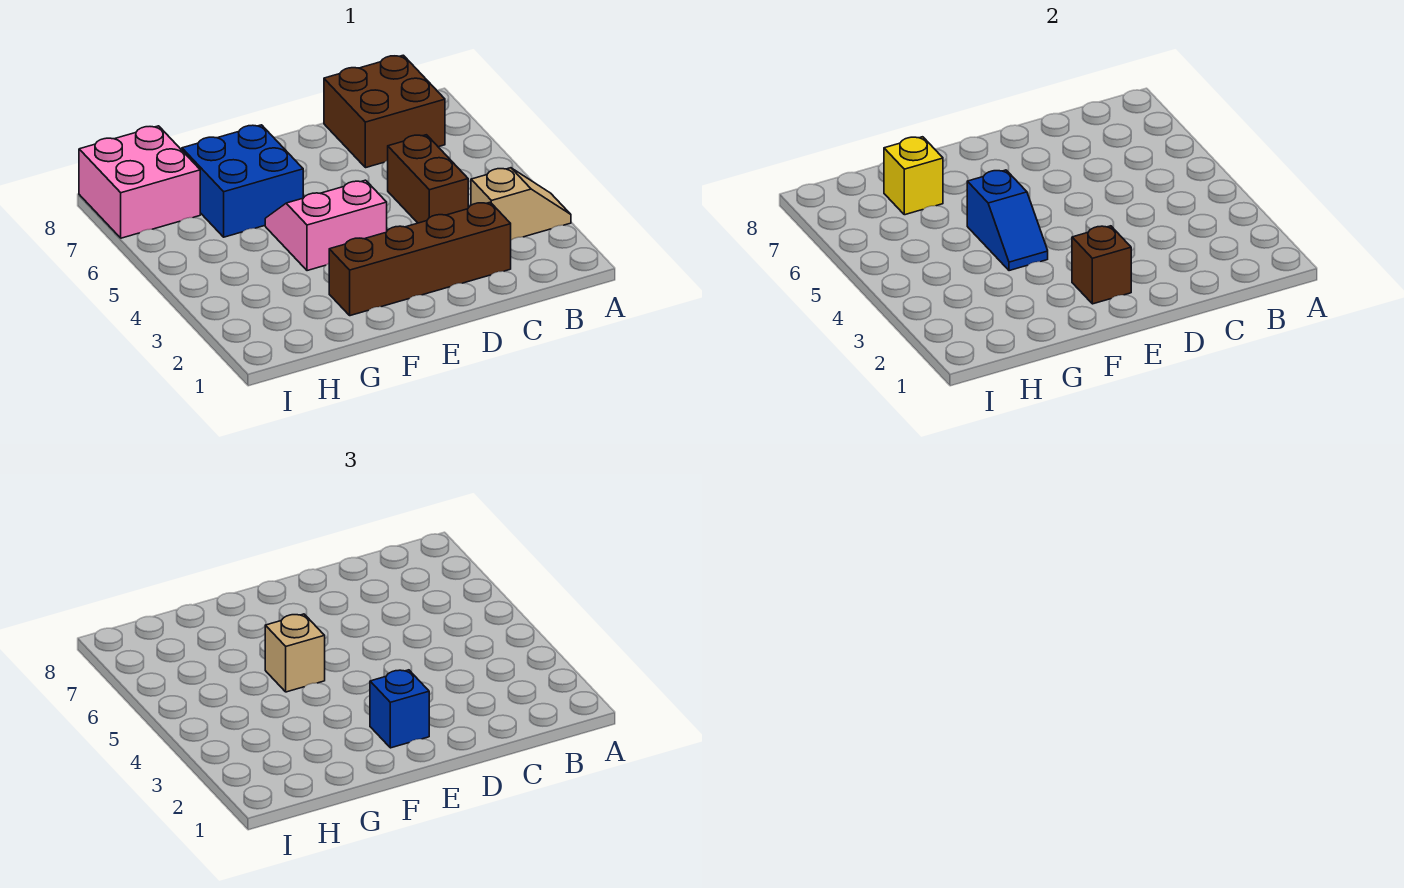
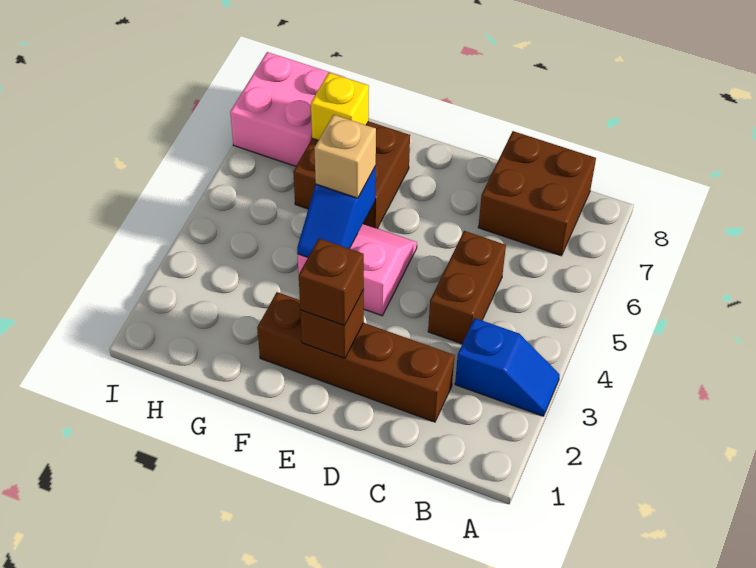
tan 1x2 slope [471,168,571,240] -> blue 1x2 slope [455,318,560,416]
blue 1x1 brick [370,670,429,748] -> brown 1x1 brick [299,238,364,326]
blue 2x2 brick [182,125,303,237] -> brown 2x2 brick [293,121,410,228]

